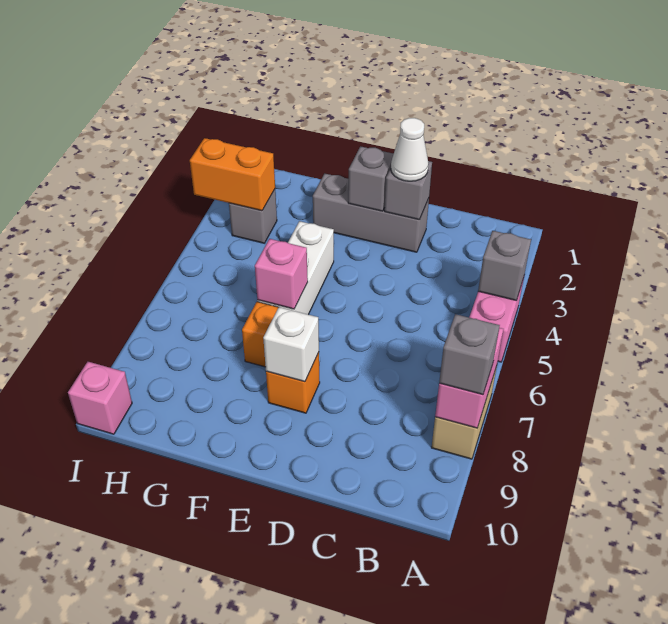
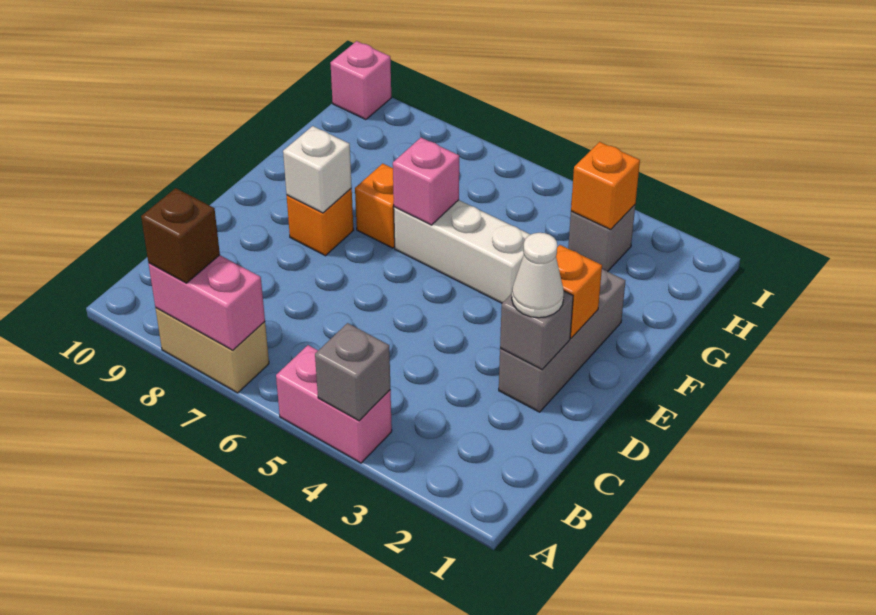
grey 1x1 brick [439,314,500,395] -> brown 1x1 brick [141,188,220,283]
grey 1x1 brick [348,146,393,211] -> orange 1x1 brick [556,245,602,338]
orange 1x2 brick [190,138,275,211] -> orange 1x1 brick [571,142,640,230]

